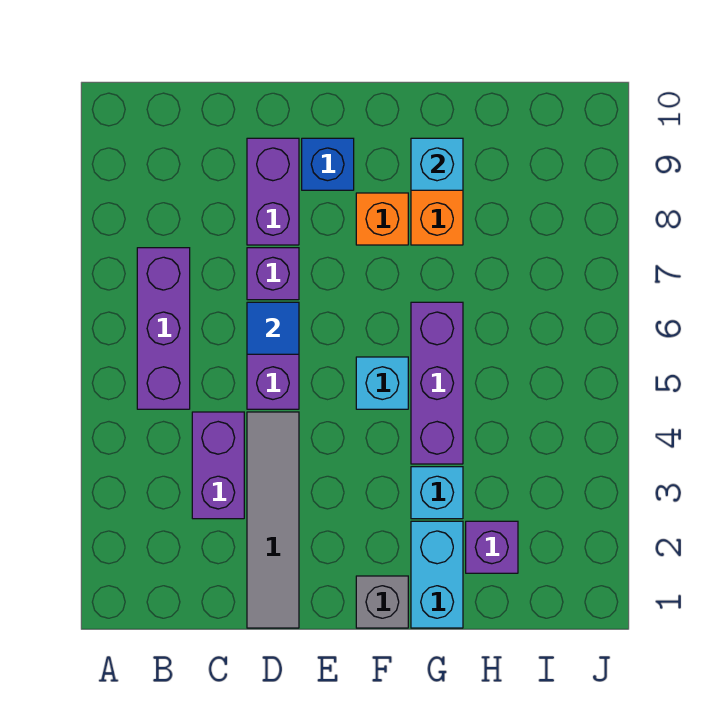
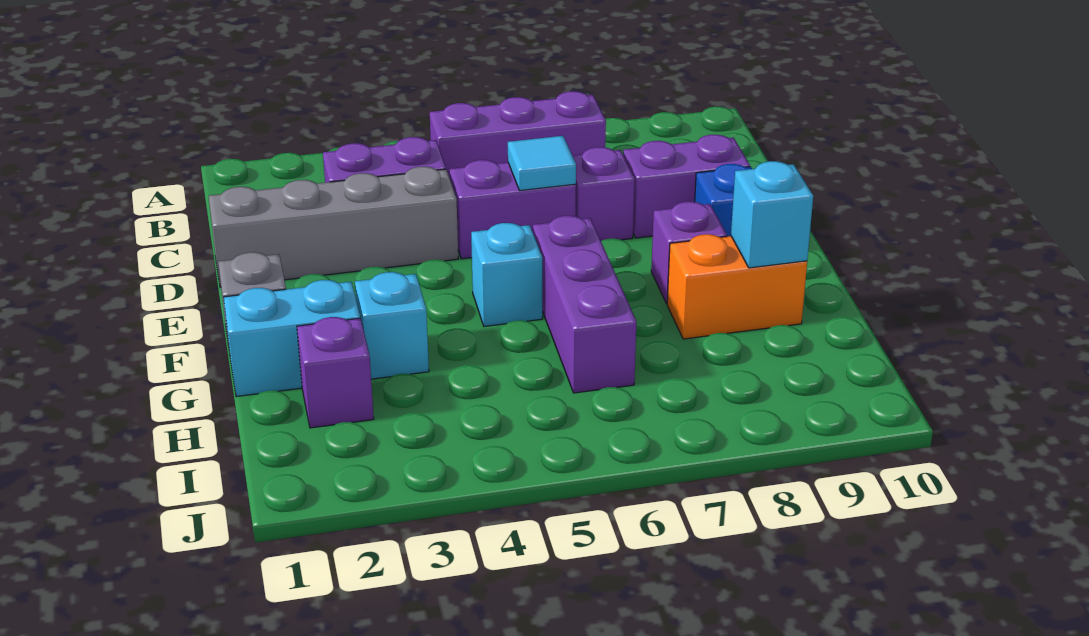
grey 1x4 tile [247,412,299,628] -> grey 1x4 brick [209,167,458,287]
blue 1x1 tile [247,302,299,354] -> cyan 1x1 tile [508,136,576,191]
orange 1x1 brick [356,193,408,245] -> purple 1x1 brick [651,202,727,304]
purple 1x3 brick [411,302,463,464] -> purple 1x3 brick turned to [533,216,636,393]

